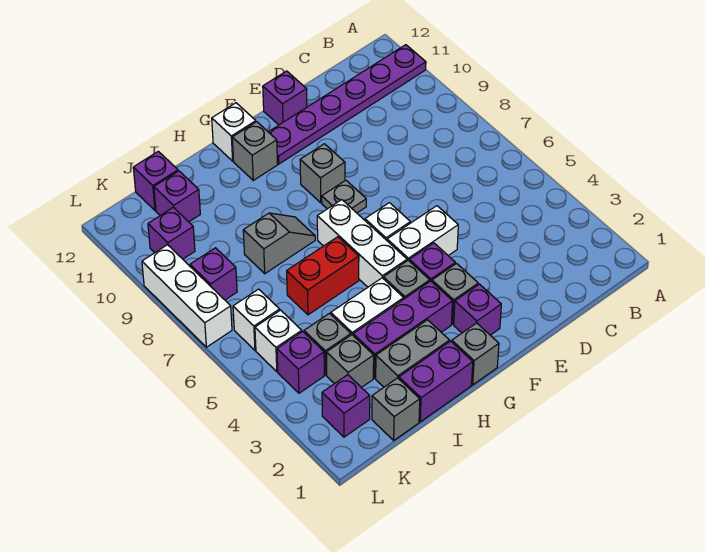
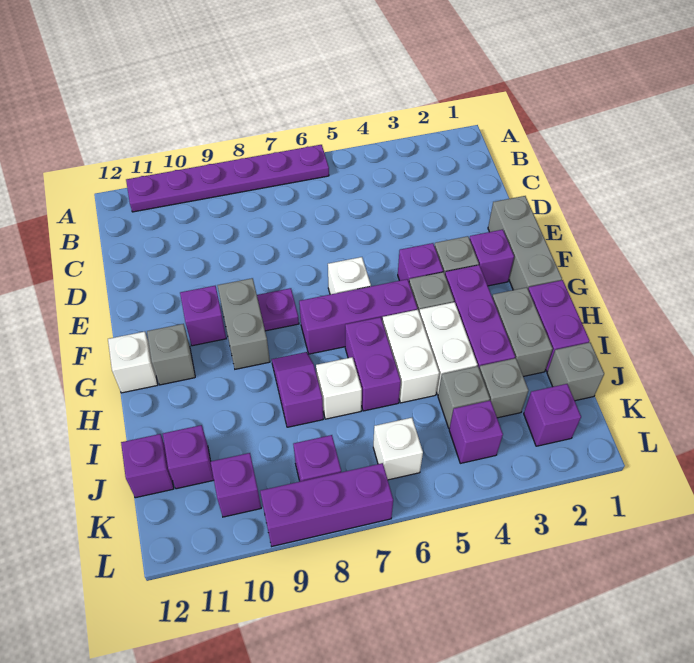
purple 1x6 plate [269,45,426,164] -> purple 1x6 plate turned to [126,145,329,212]
white 1x2 brick [387,206,458,261] -> white 1x2 brick moved to [382,310,439,403]
purple 1x1 brick [263,71,307,125] -> purple 1x1 brick moved to [180,286,226,346]
grey 1x1 plate [322,180,366,213] -> purple 1x1 plate [257,288,299,331]
grey 1x1 brick [300,144,345,203] -> grey 1x2 brick [218,278,270,369]
grey 1x1 brick [452,323,499,385] -> grey 1x3 brick [488,196,562,290]
white 1x3 brick [317,200,407,287] -> purple 1x3 brick [299,279,417,354]
red 1x2 brick [287,237,359,315] -> purple 1x2 brick [345,317,401,411]
grey 1x2 slope [243,213,315,274] -> purple 1x2 slope [272,352,323,427]
white 1x1 brick [255,310,302,372] -> white 1x1 brick moved to [316,357,362,419]
white 1x3 brick [142,245,232,347] -> purple 1x3 brick [260,463,393,546]

